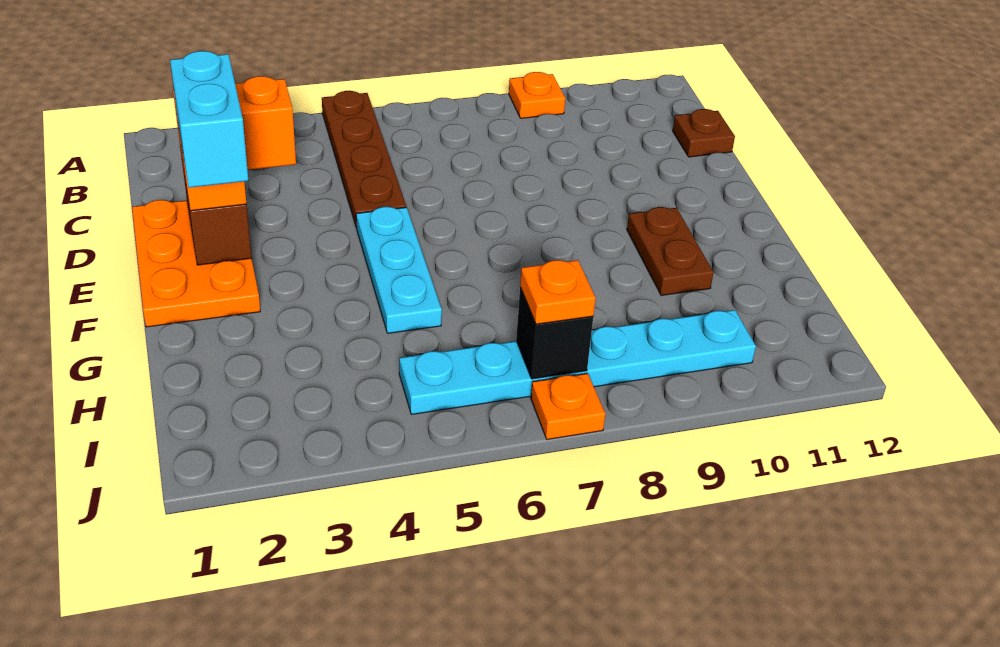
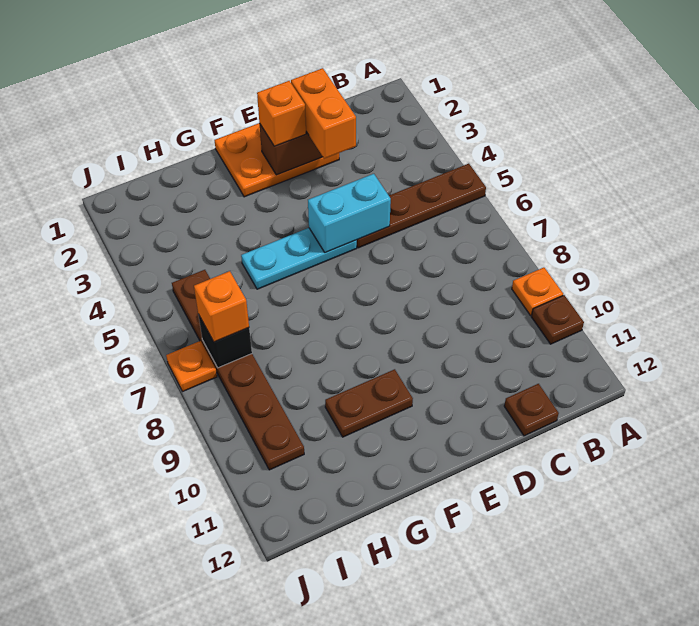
none -> brown 1x1 plate [532,295,584,344]
cyan 1x2 brick [170,51,248,188] -> cyan 1x2 brick moved to [308,174,391,253]
cyan 1x6 plate [399,310,756,414] -> brown 1x6 plate [172,270,304,470]
orange 1x1 plate [520,260,596,324] -> orange 1x1 brick [194,271,249,342]

